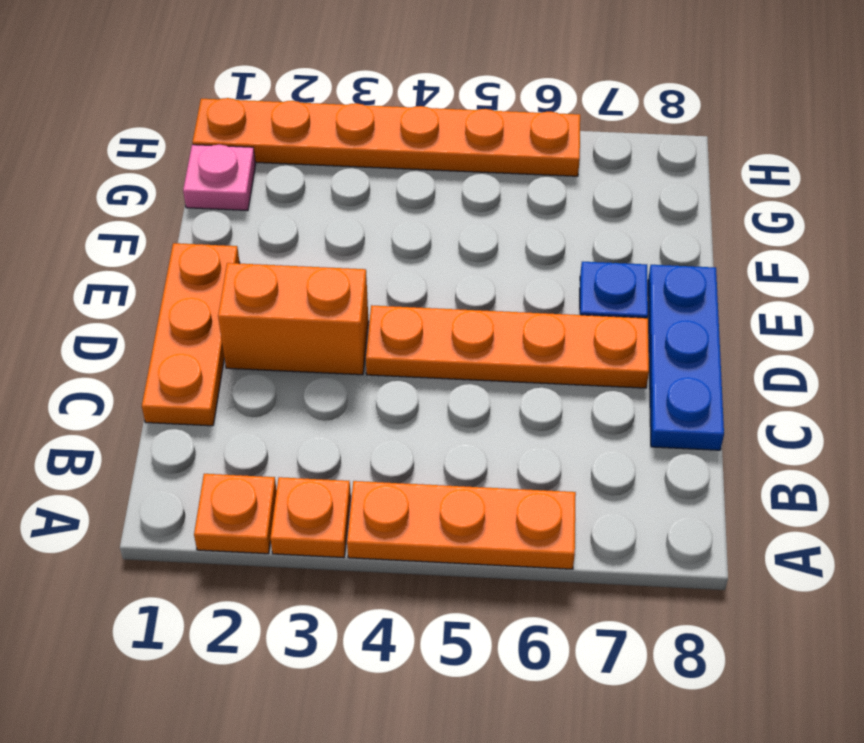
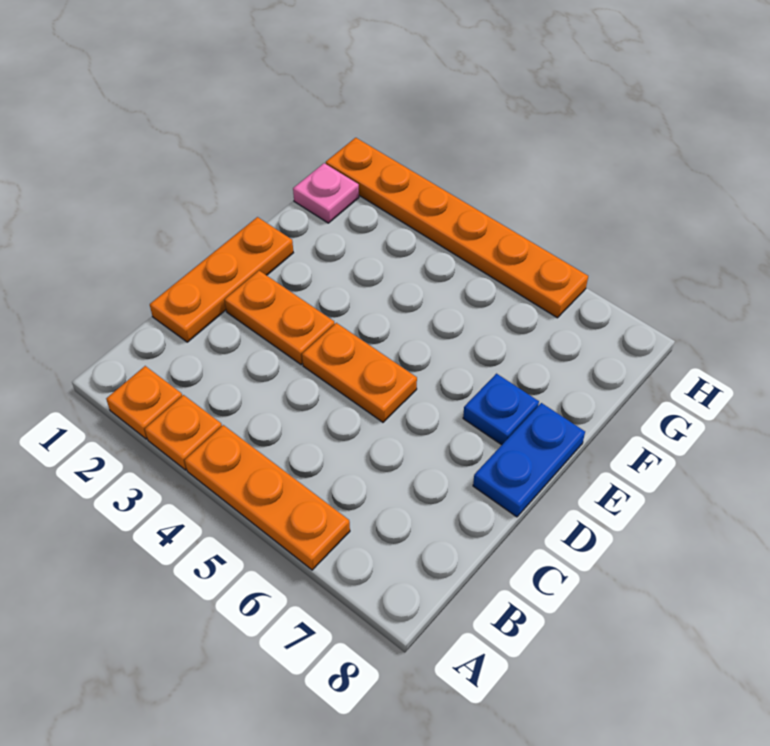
blue 1x3 plate [648,265,724,450] -> blue 1x2 plate [473,403,585,517]
orange 1x2 brick [218,263,369,375] -> orange 1x2 plate [225,271,335,365]
orange 1x4 plate [366,305,649,388] -> orange 1x2 plate [302,323,417,422]

